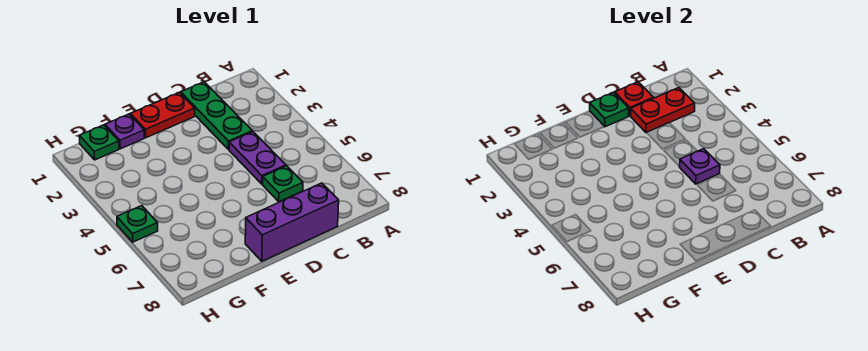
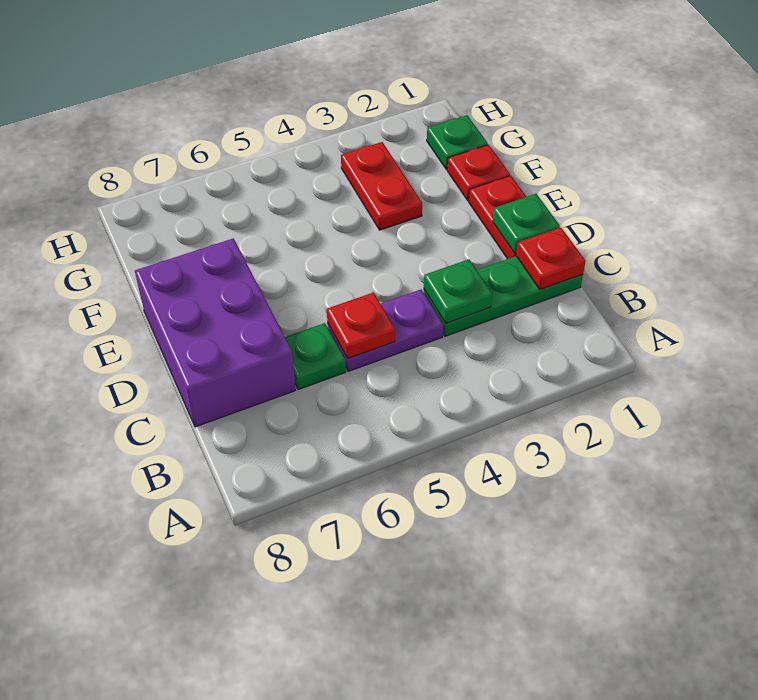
red 1x2 plate [631,88,695,133] -> red 1x2 plate moved to [341,142,422,230]
purple 1x1 plate [680,149,720,184] -> red 1x1 plate [327,292,395,359]
purple 1x3 brick [245,183,339,261] -> purple 2x3 brick [135,238,296,427]
purple 1x1 plate [105,114,144,149] -> red 1x1 plate [447,145,510,201]
green 1x1 plate [117,206,158,242] -> green 1x1 plate moved to [424,259,492,323]

